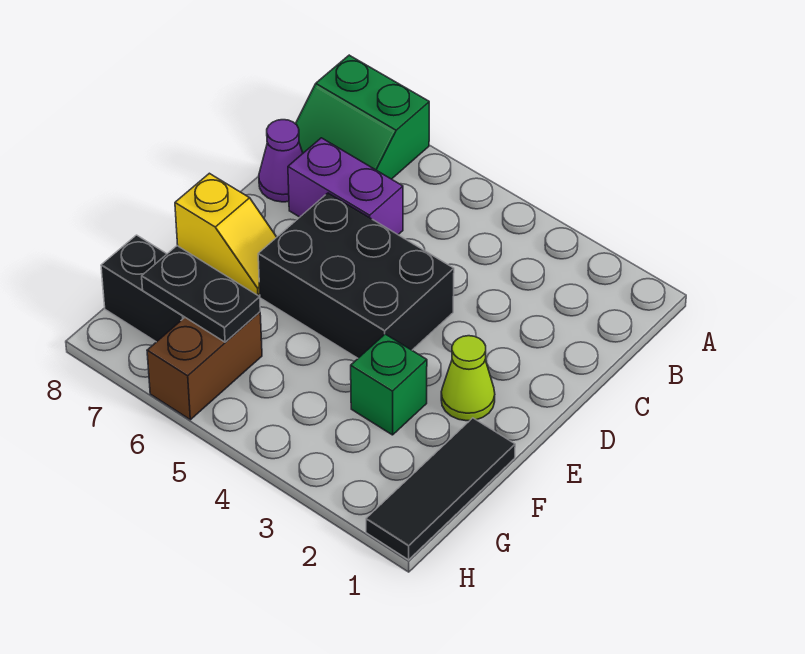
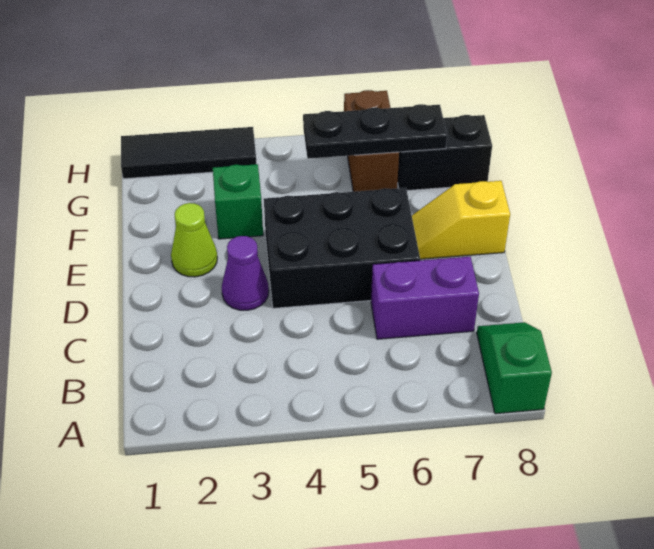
green 2x2 slope [295,55,429,179] -> green 1x2 slope [477,322,552,414]
purple 1x1 cone [259,120,303,202] -> purple 1x1 cone moved to [222,236,269,310]
black 1x3 tile [366,418,515,560] -> black 1x3 tile turned to [121,127,256,179]
black 1x2 plate [142,246,260,342] -> black 1x3 plate [303,104,447,159]

